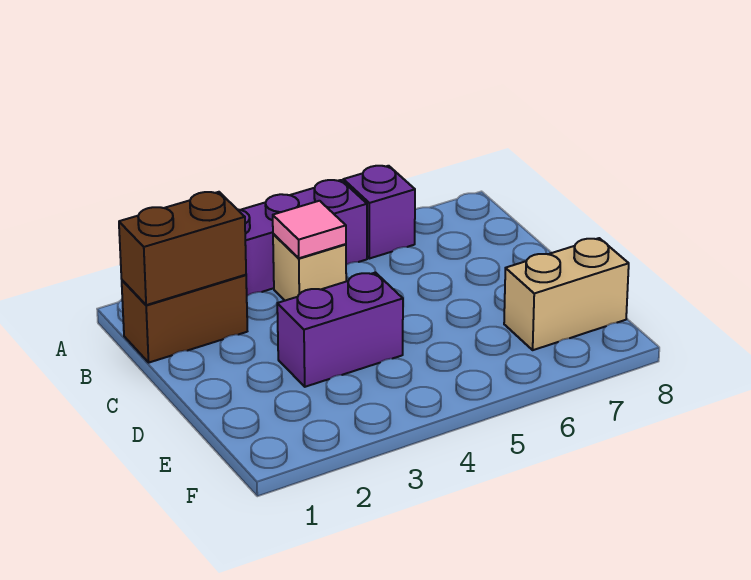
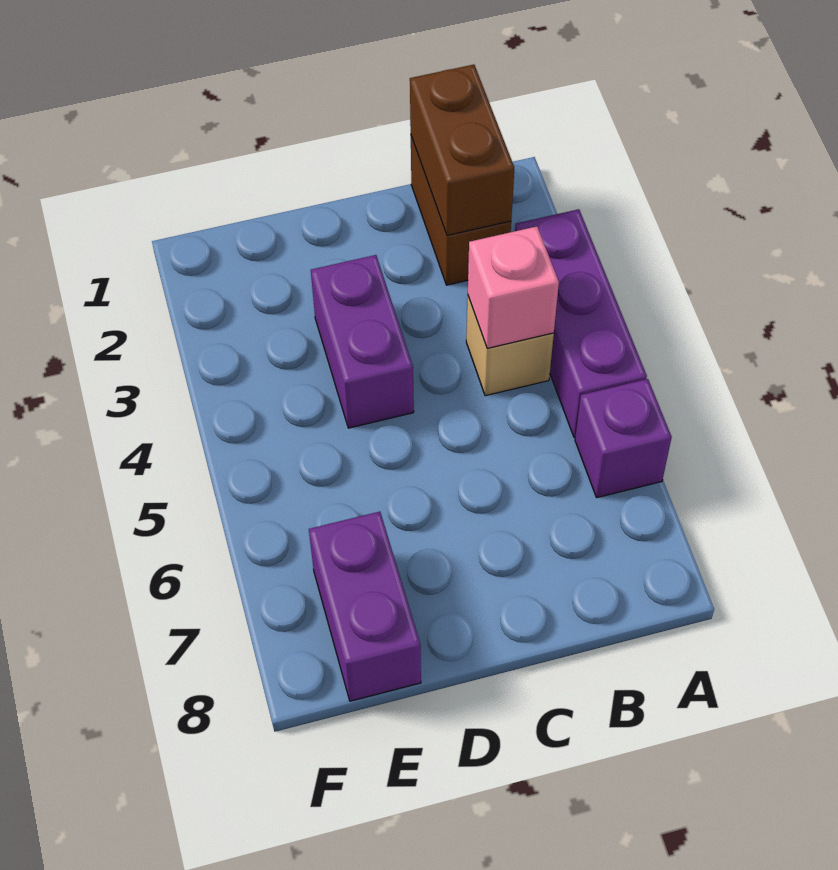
pink 1x1 tile [273,201,346,258] -> pink 1x1 brick [468,226,559,348]
tan 1x2 brick [504,238,629,350] -> purple 1x2 brick [309,512,421,701]

